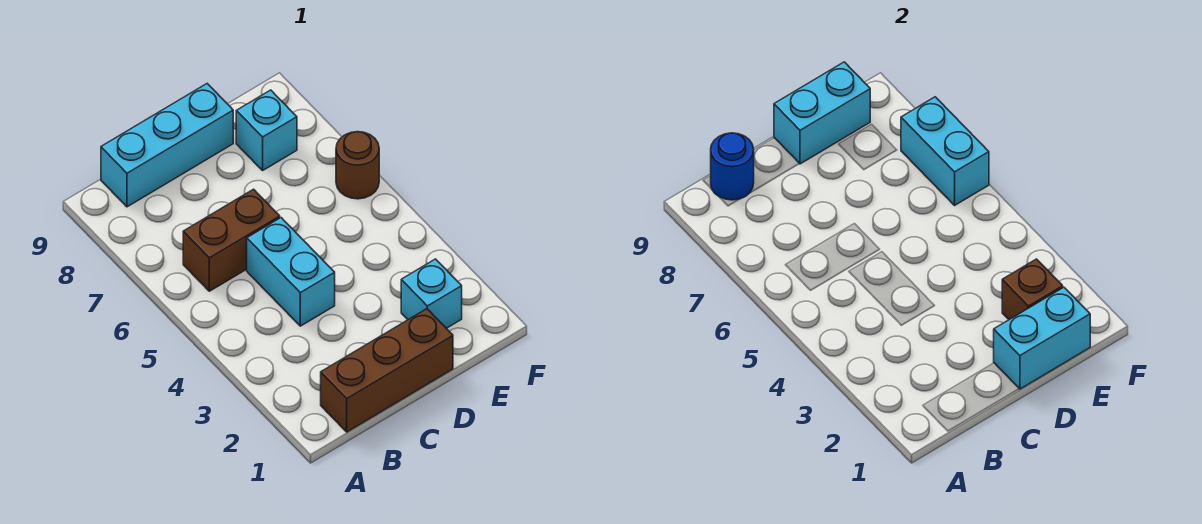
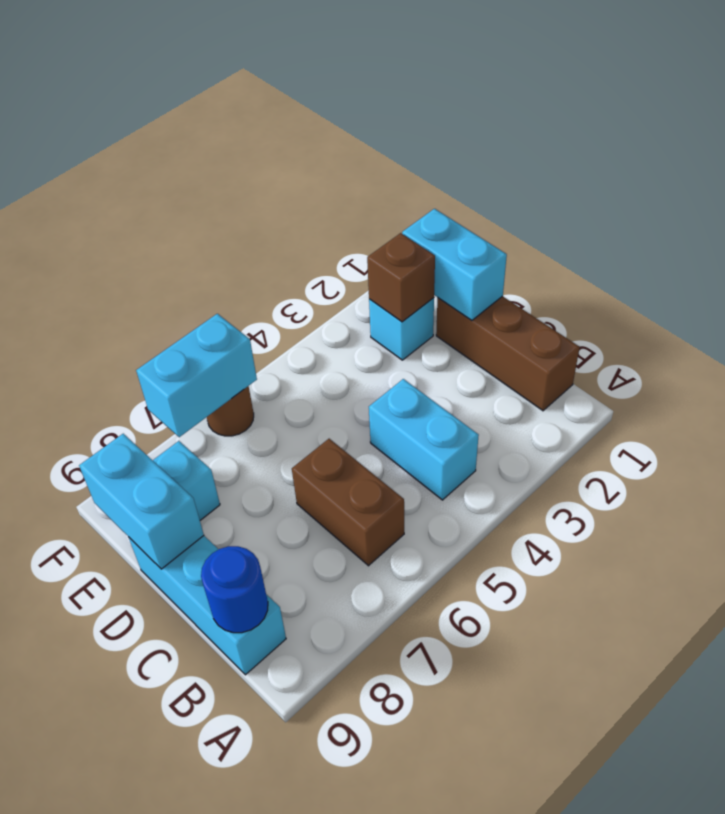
cyan 1x2 brick [247,218,335,326] -> cyan 1x2 brick turned to [369,379,479,500]

